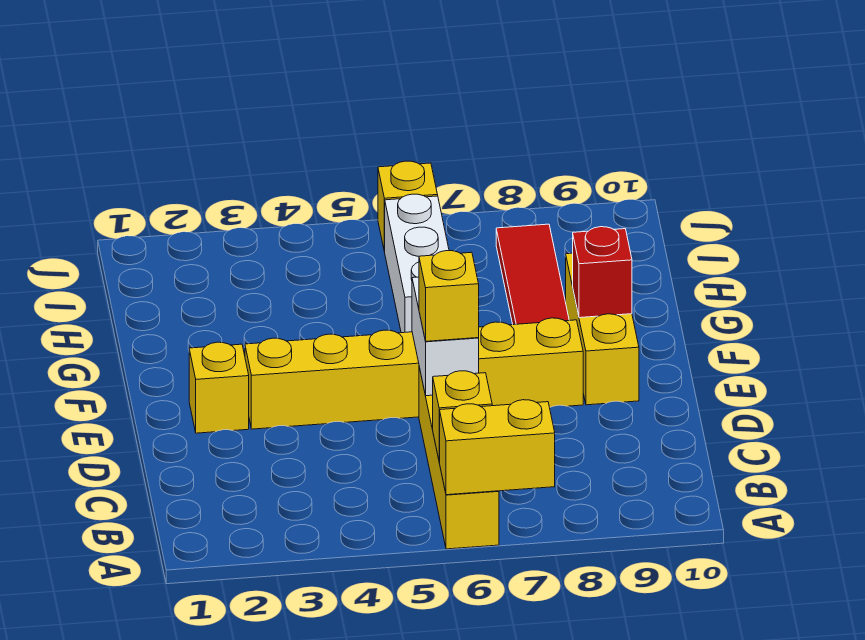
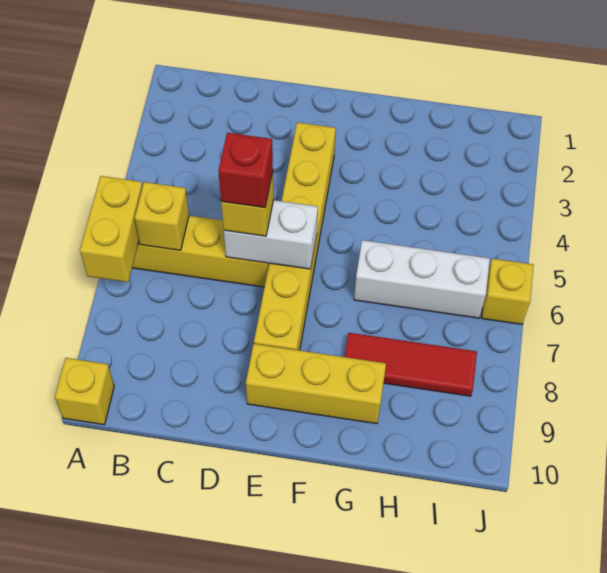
yellow 1x1 brick [189,342,249,433] -> yellow 1x1 brick moved to [55,358,114,425]
red 1x1 brick [573,227,632,318] -> red 1x1 brick moved to [218,133,273,208]

